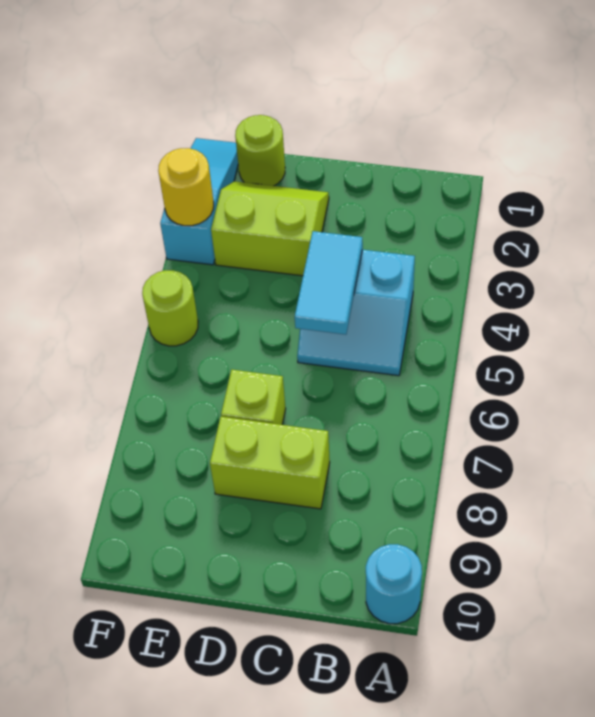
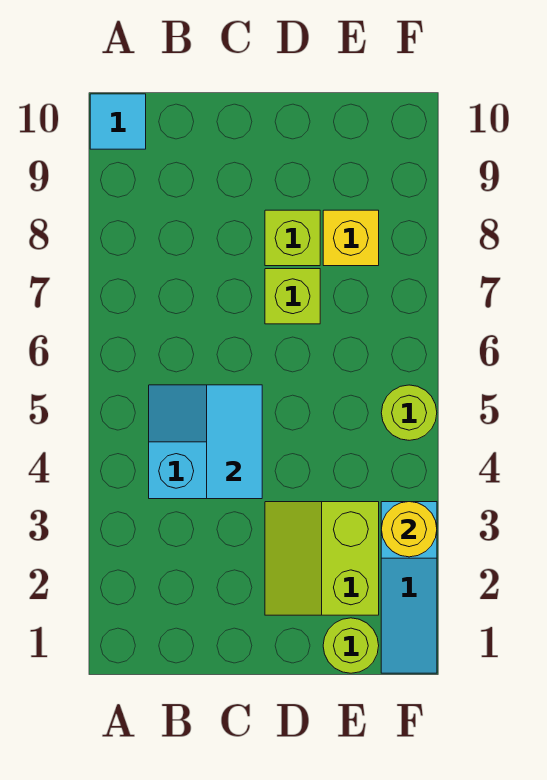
cyan 1x1 round brick [366,544,422,624] -> cyan 1x1 tile [90,94,146,149]
lime 1x2 brick [210,417,330,509] -> lime 1x1 brick [265,210,320,266]
lime 2x2 slope [211,181,329,276] -> lime 2x2 slope turned to [265,502,379,615]
none -> yellow 1x1 brick [323,210,379,266]

